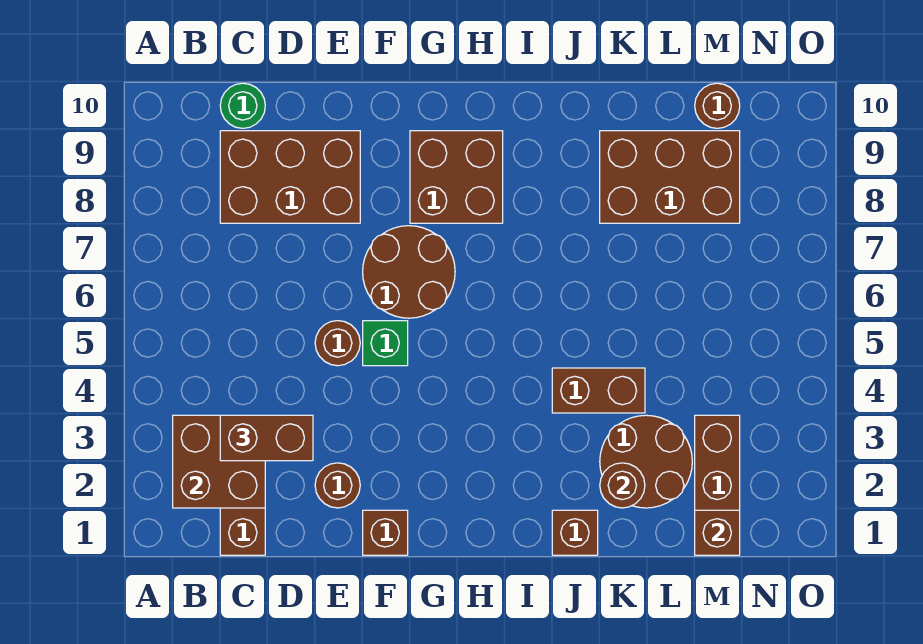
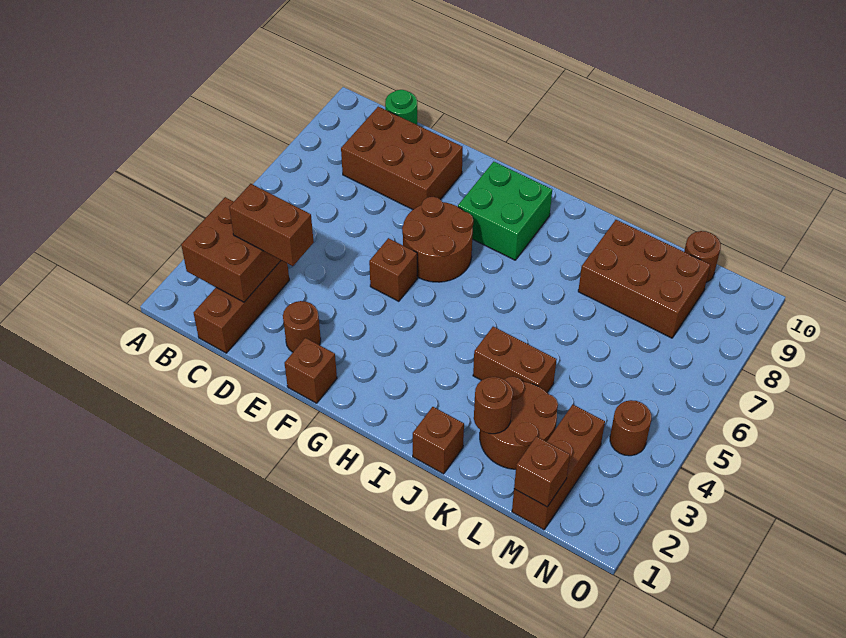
brown 1x1 round brick [315,321,360,366] -> brown 1x1 round brick moved to [610,400,651,456]
green 1x1 brick [363,321,408,366] -> brown 1x1 brick [369,238,417,301]
brown 2x2 brick [410,131,503,223] -> green 2x2 brick [458,162,552,260]

